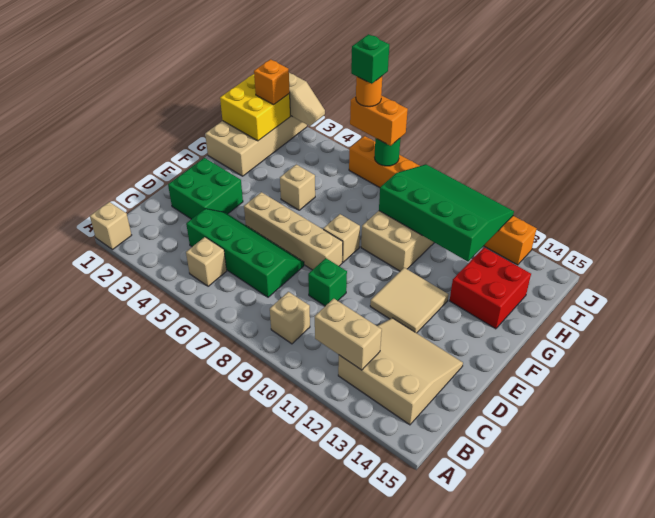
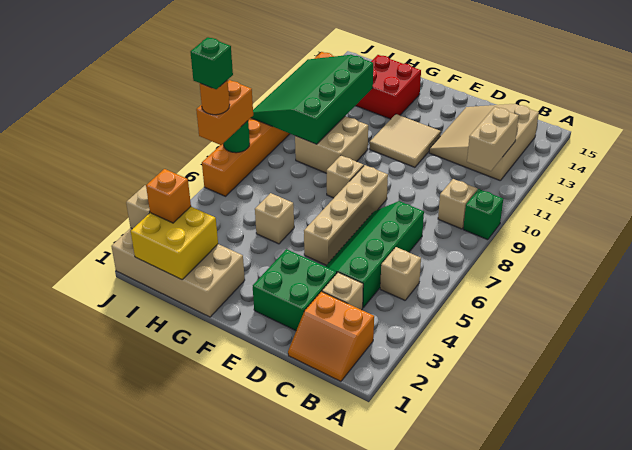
tan 1x1 brick [90,202,132,250] -> tan 1x1 brick moved to [322,272,363,310]
none -> orange 2x2 slope [288,292,374,381]
green 1x1 brick [308,258,347,306] -> green 1x1 brick moved to [463,189,503,240]

